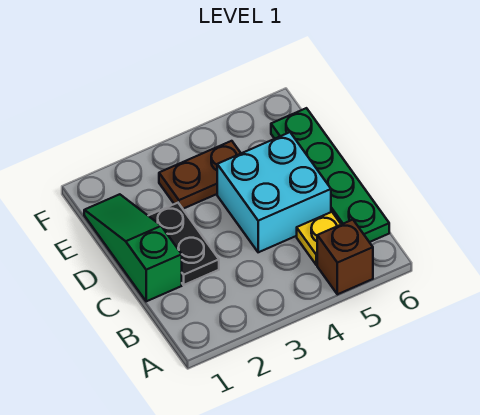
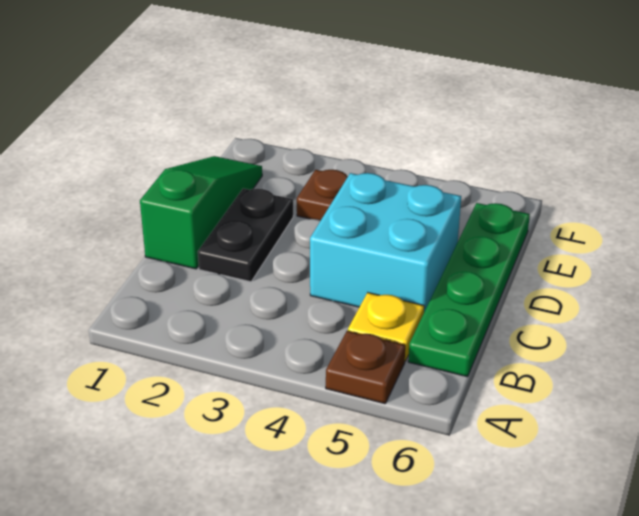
brown 1x1 brick [317,220,373,294] -> brown 1x1 plate [326,331,405,404]

